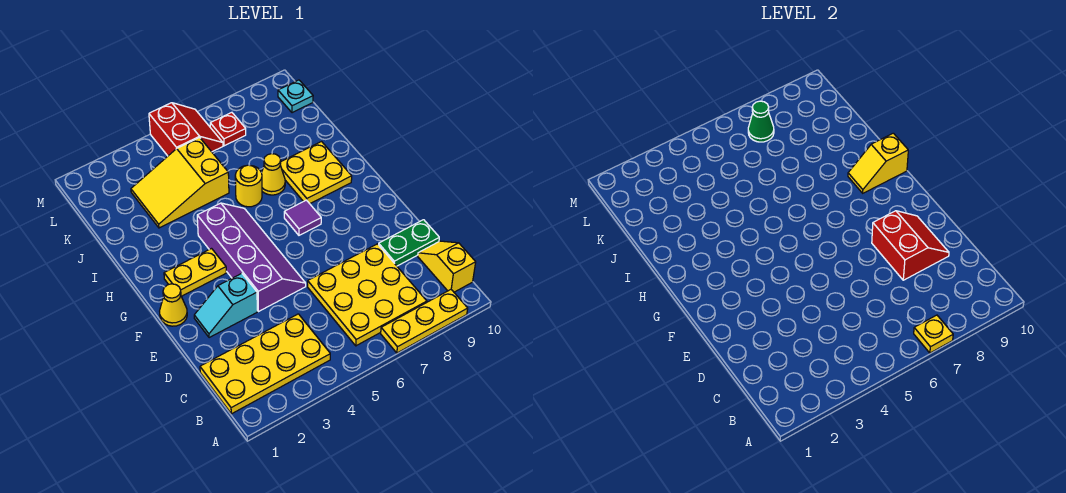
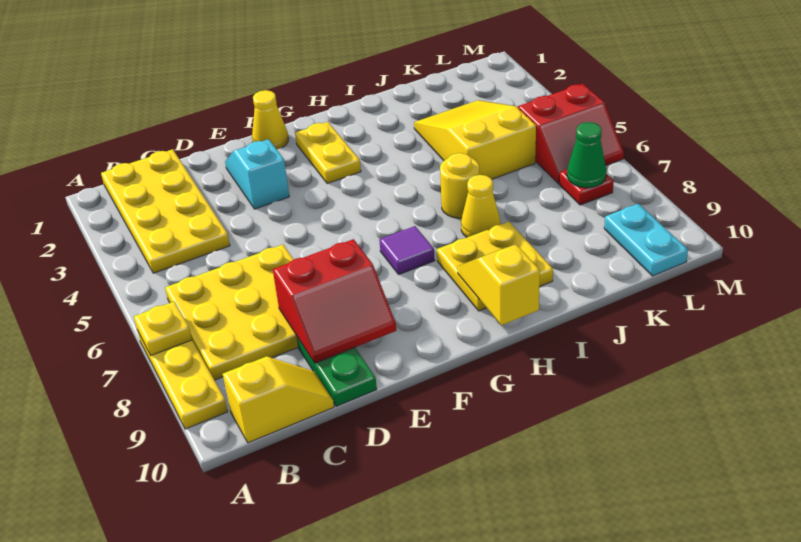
purple 2x4 slope [197,203,306,312] -> none
cyan 1x1 plate [278,80,313,113] -> cyan 1x2 plate [604,204,688,276]

